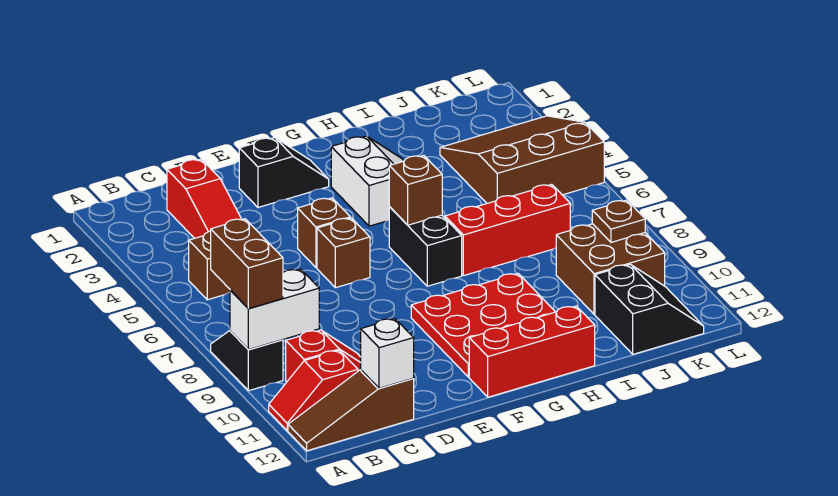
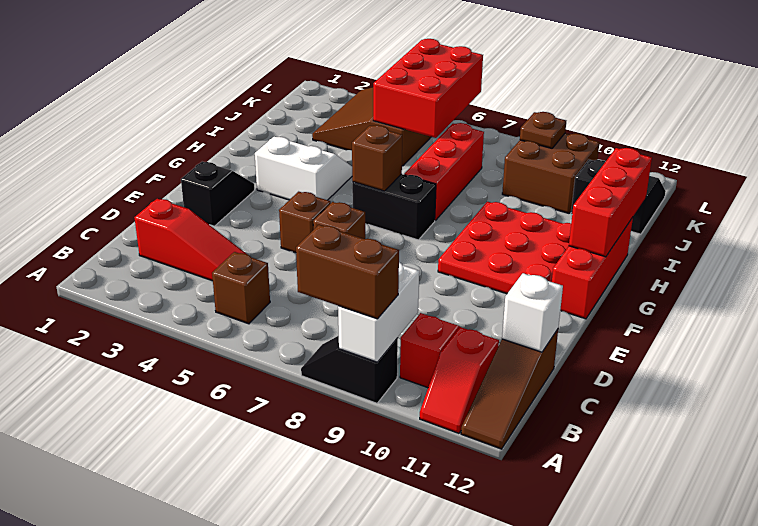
none -> red 1x3 brick [569,148,652,257]
none -> red 2x3 brick [373,39,483,138]

